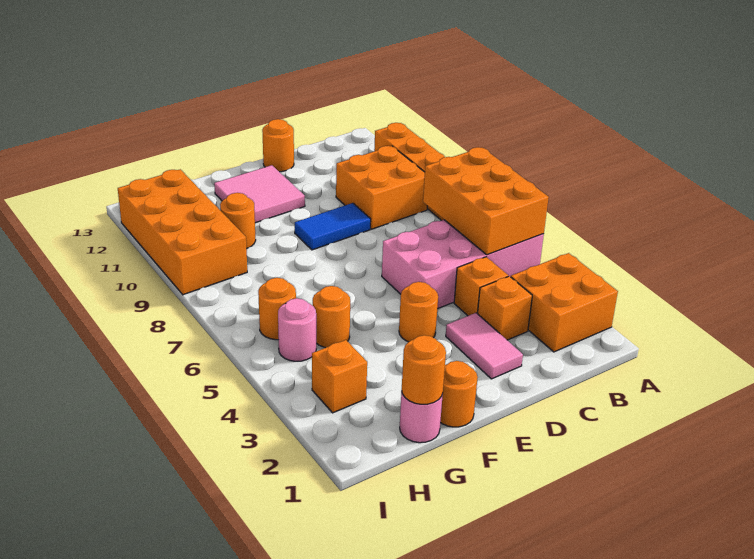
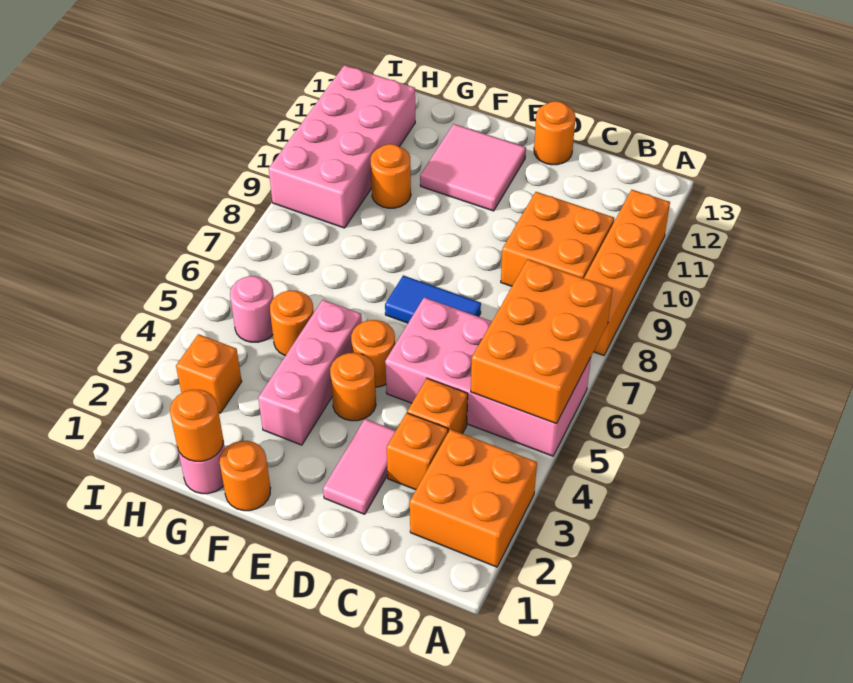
blue 1x2 tile [295,203,371,250] -> blue 1x2 tile moved to [385,275,481,323]
none -> pink 1x3 brick [258,300,362,445]
orange 1x1 round brick [258,278,296,340] -> orange 1x1 round brick moved to [351,320,395,387]
orange 2x4 brick [118,169,247,295] -> pink 2x4 brick [269,65,415,228]

